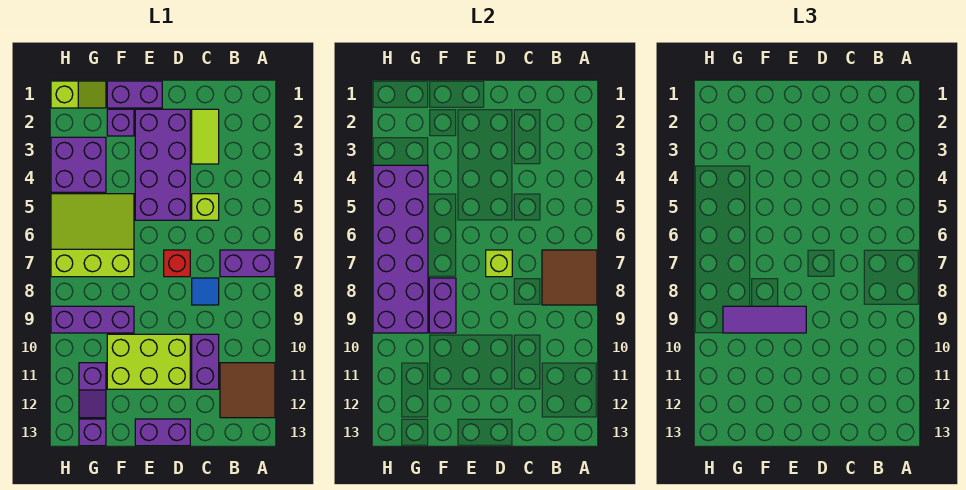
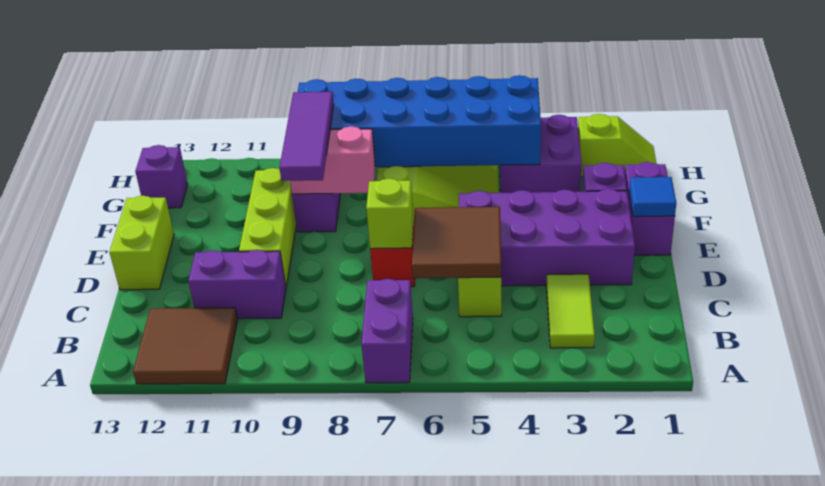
brown 2x2 tile [542,250,597,305] -> brown 2x2 tile moved to [412,207,501,278]
lime 1x2 tile [192,109,219,164] -> lime 1x2 tile turned to [546,274,595,348]
blue 1x1 tile [192,278,219,305] -> blue 1x1 tile moved to [629,177,676,217]
lime 2x3 brick [107,334,190,389] -> lime 1x3 brick [239,168,296,287]
purple 1x2 brick [135,419,190,446] -> lime 1x2 brick [109,196,174,290]
purple 1x2 brick [429,278,456,333] -> pink 1x2 brick [290,126,375,194]
lime 1x2 slope [51,81,106,108] -> lime 1x2 slope turned to [578,114,656,177]
purple 2x6 brick [373,165,428,333] -> blue 2x6 brick [298,75,541,167]
purple 1x2 slope [79,363,106,418] -> none

